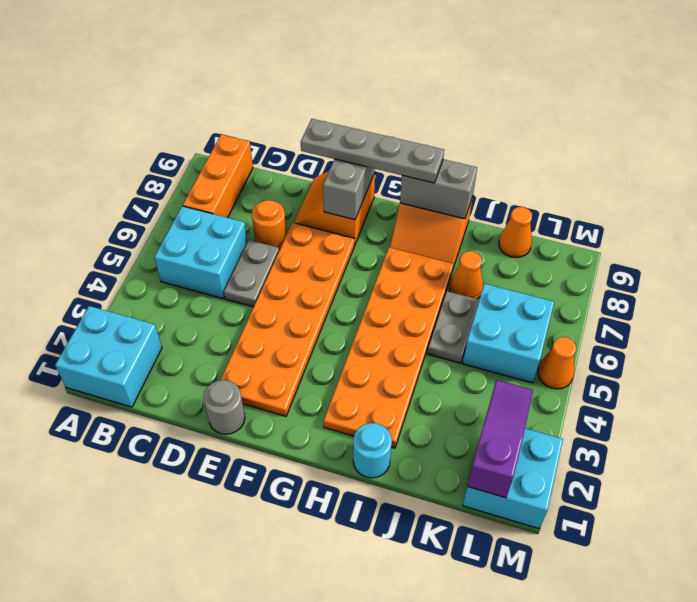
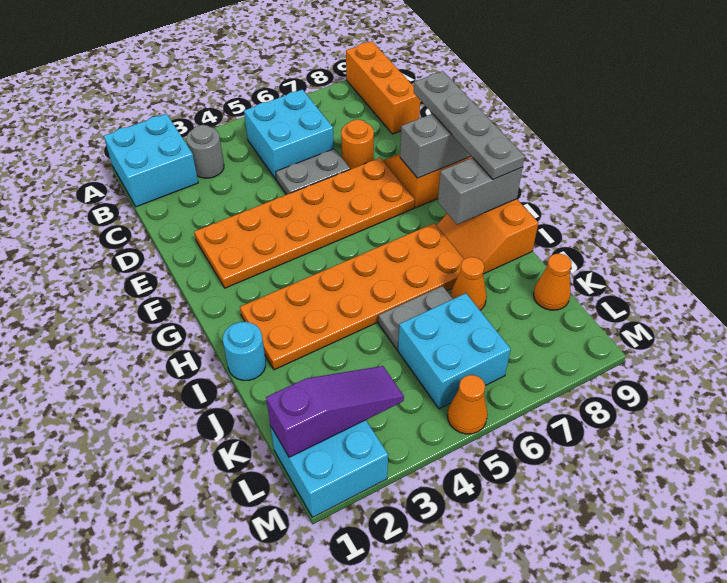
orange 1x3 brick [183,134,253,218] -> orange 1x3 brick turned to [346,41,420,134]
grey 1x1 round brick [203,380,245,434] -> grey 1x1 round brick moved to [186,125,224,178]
grey 1x2 brick [400,159,477,219] -> grey 1x2 brick turned to [438,158,523,225]

